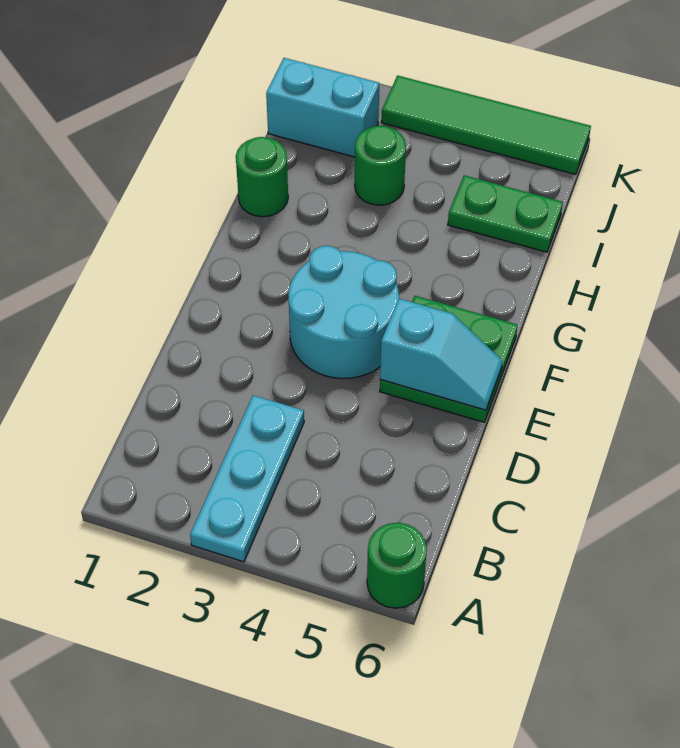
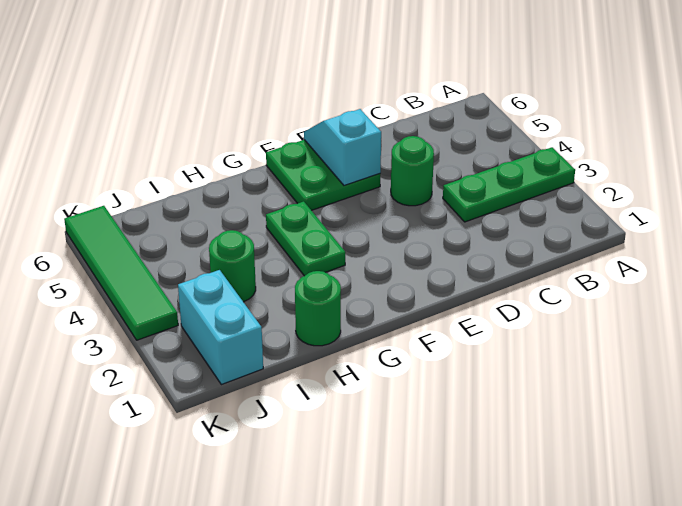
cyan 1x3 plate [190,395,304,562] -> green 1x3 plate [443,147,575,222]
green 1x1 round brick [367,523,427,608] -> green 1x1 round brick moved to [391,136,434,206]
cyan 2x2 round brick [288,246,399,379] -> none
green 1x2 plate [448,175,563,252] -> green 1x2 plate moved to [266,201,345,276]

